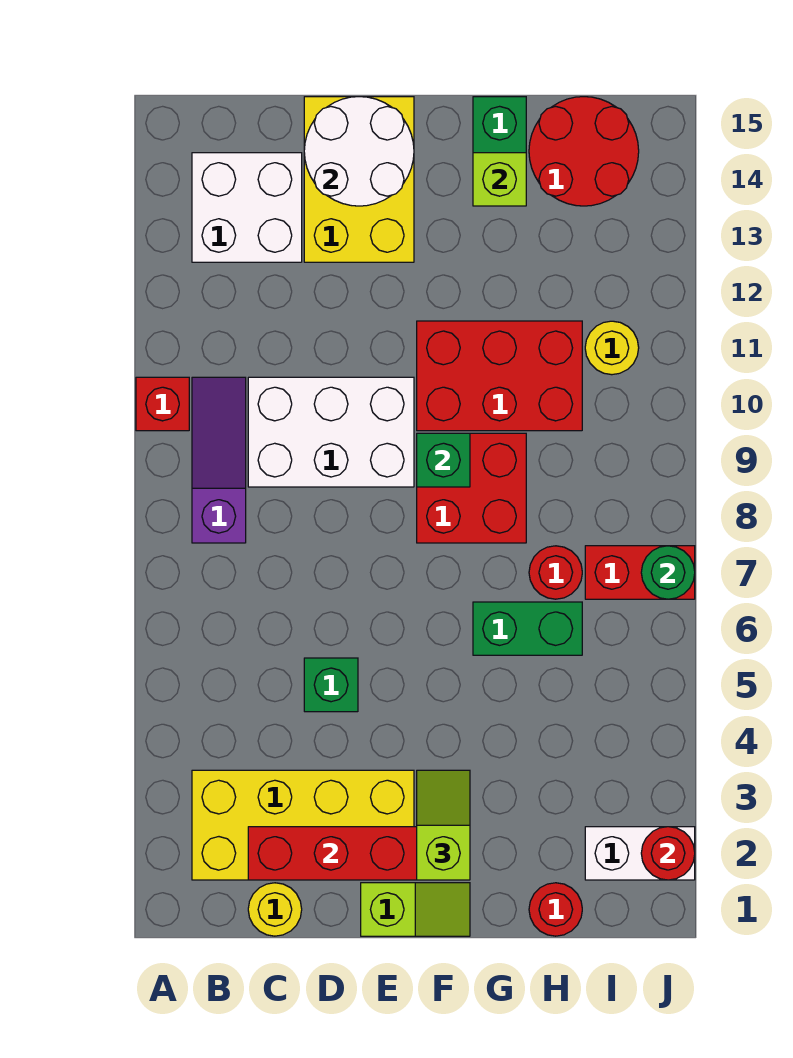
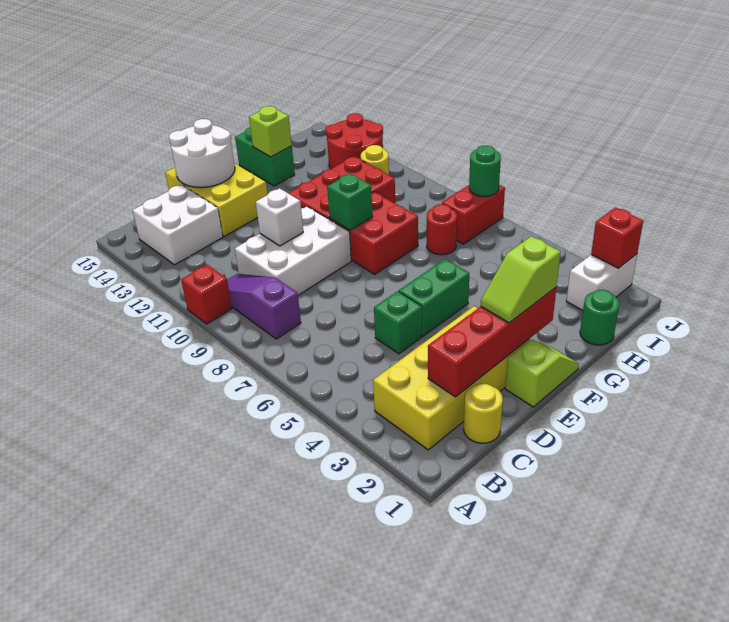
none -> white 1x1 brick [256,188,303,246]
lime 1x2 slope [417,770,470,880] -> lime 1x2 slope turned to [481,236,561,323]
green 1x2 brick [473,602,582,655] -> green 1x2 brick moved to [399,259,469,336]
red 1x1 round brick [529,883,582,936] -> green 1x1 round brick [580,290,619,345]
red 2x2 round brick [529,97,639,206] -> red 2x2 round brick moved to [326,113,383,169]
red 1x1 round brick [641,827,695,880] -> red 1x1 brick [591,207,643,268]

